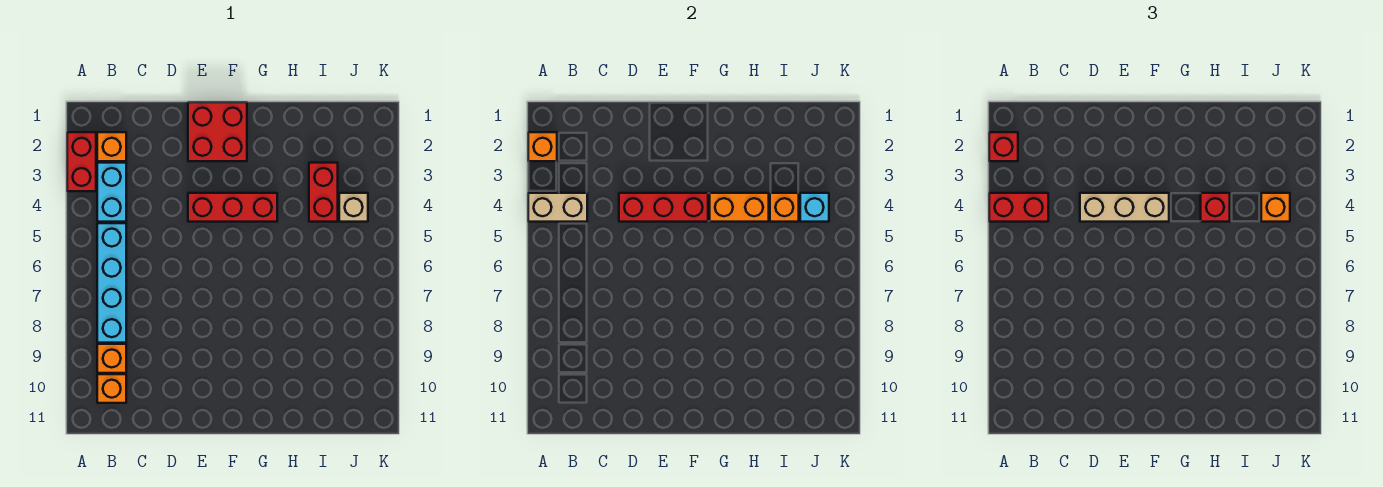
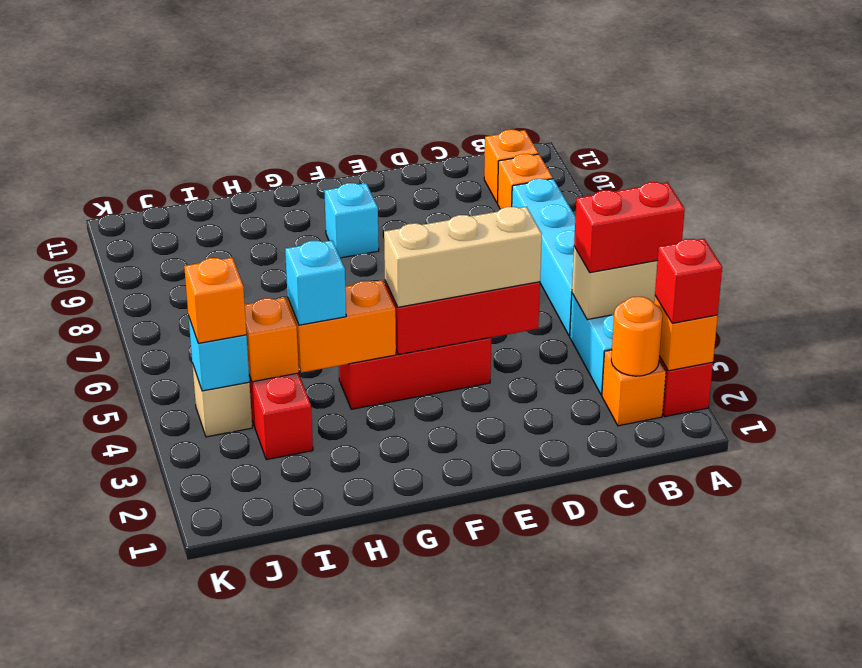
none -> orange 1x1 round brick [611,297,663,376]
red 2x2 brick [188,102,247,161] -> none
none -> cyan 1x1 brick [324,183,379,258]
red 1x1 brick [1201,193,1230,222] -> cyan 1x1 brick [285,240,346,325]

